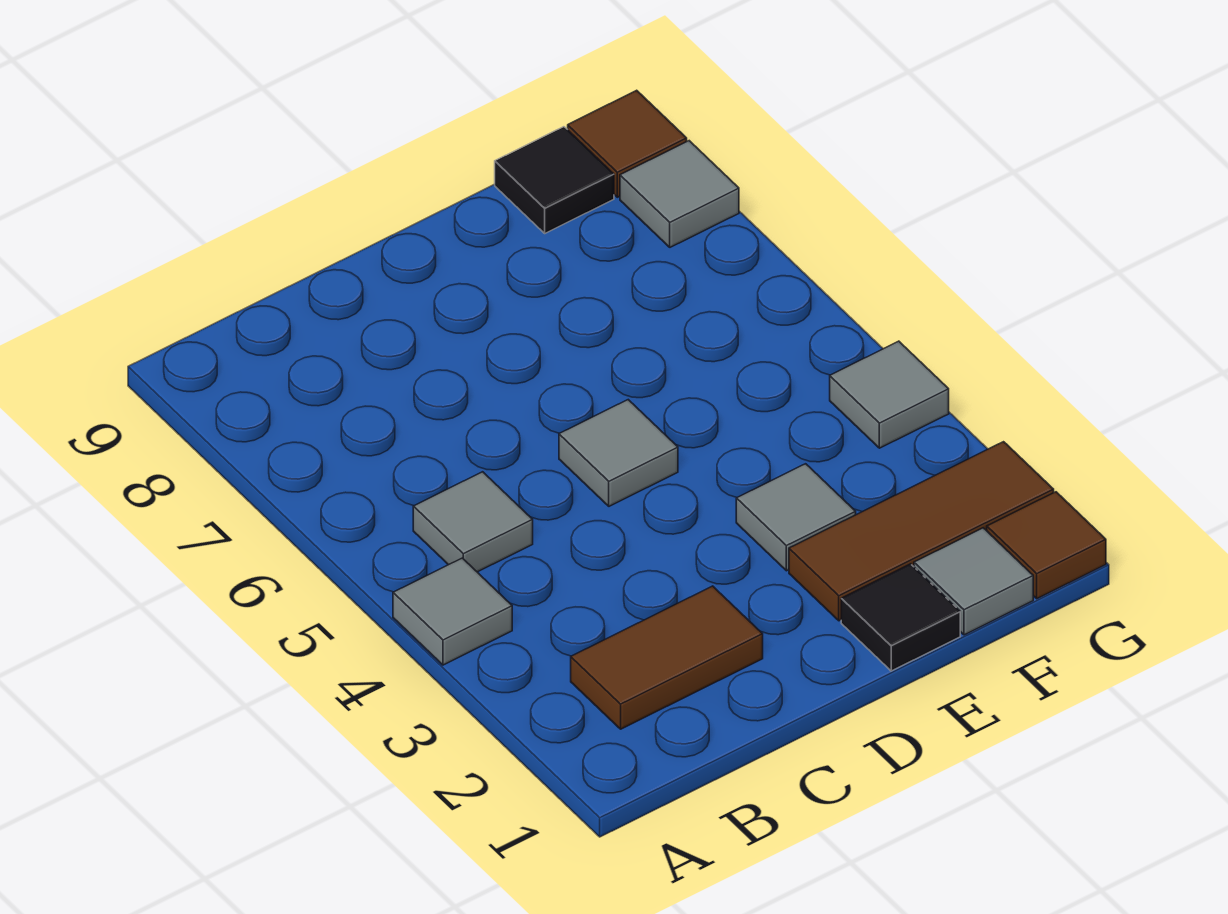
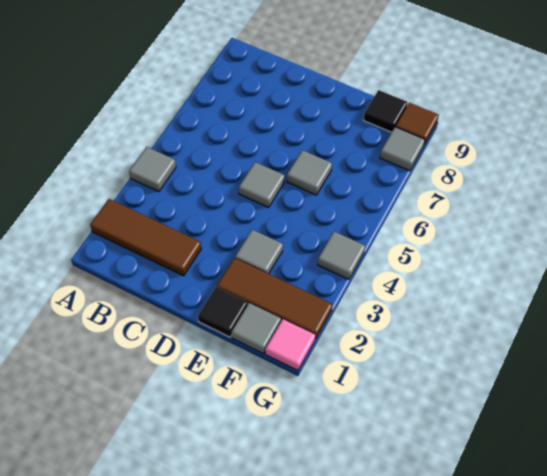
brown 1x2 tile [571,586,763,729] -> brown 1x3 tile [90,199,201,276]
grey 1x1 tile [413,472,533,572] -> grey 1x1 tile moved to [287,150,332,195]
brown 1x1 tile [987,492,1106,599] -> pink 1x1 tile [265,319,315,370]

